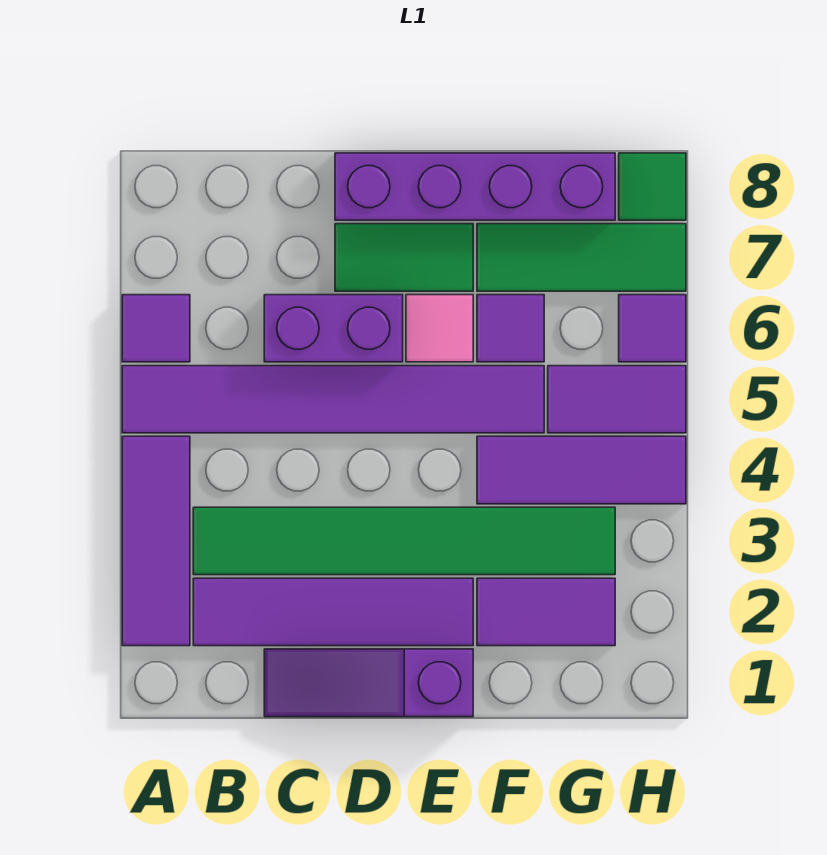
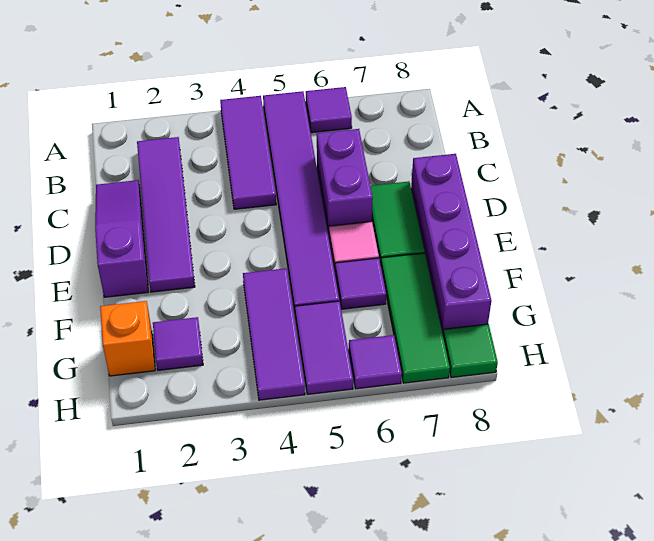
purple 1x3 tile [122,436,190,646] -> purple 1x3 tile turned to [220,96,276,209]
green 1x6 tile [193,507,615,575] -> none
purple 1x2 tile [477,578,615,646] -> purple 1x1 tile [153,317,203,370]
none -> orange 1x1 brick [100,301,155,376]

